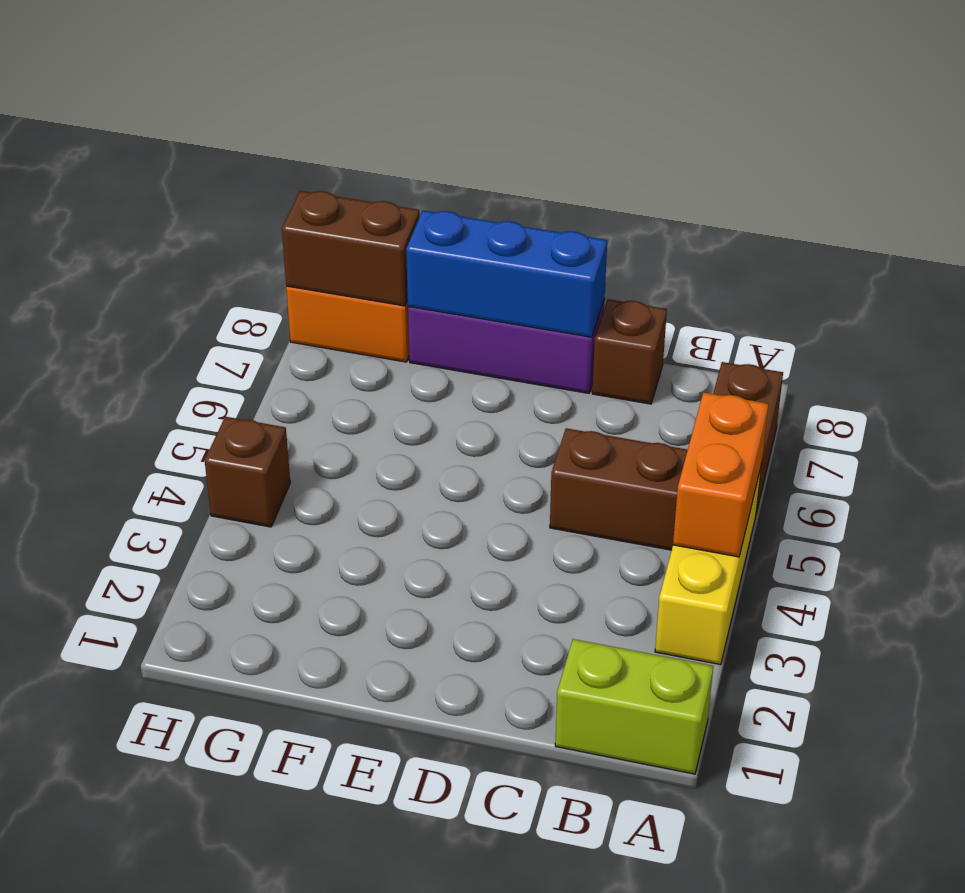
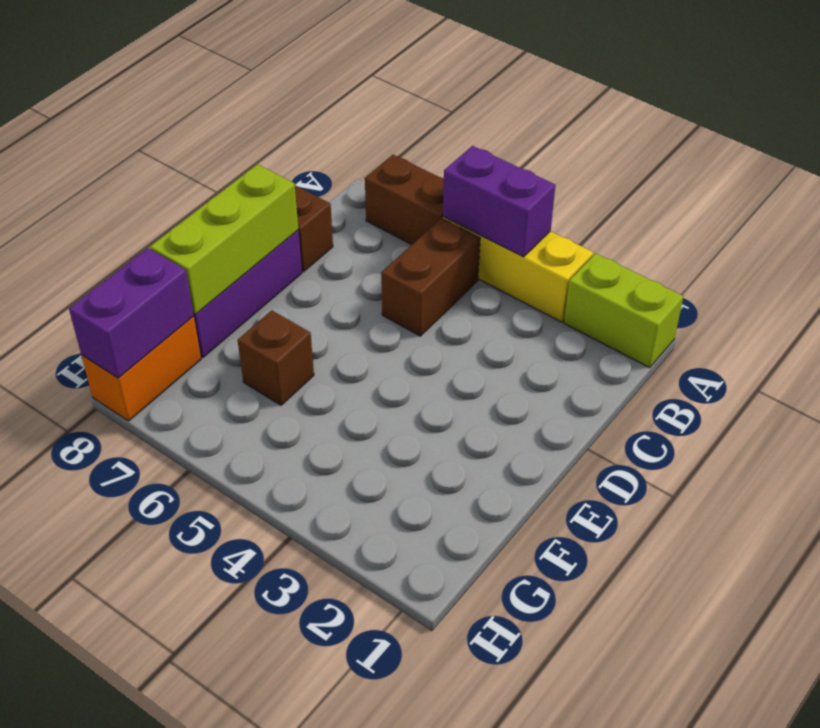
lime 1x2 brick [555,639,713,774] -> lime 1x2 brick turned to [564,253,683,368]
orange 1x2 brick [673,392,769,557] -> purple 1x2 brick [443,146,555,257]
blue 1x3 brick [406,210,607,337] -> lime 1x3 brick [150,164,298,314]
brown 1x2 brick [282,191,420,306] -> purple 1x2 brick [69,248,194,378]
brown 1x1 brick [205,417,290,527] -> brown 1x1 brick moved to [238,310,314,405]

